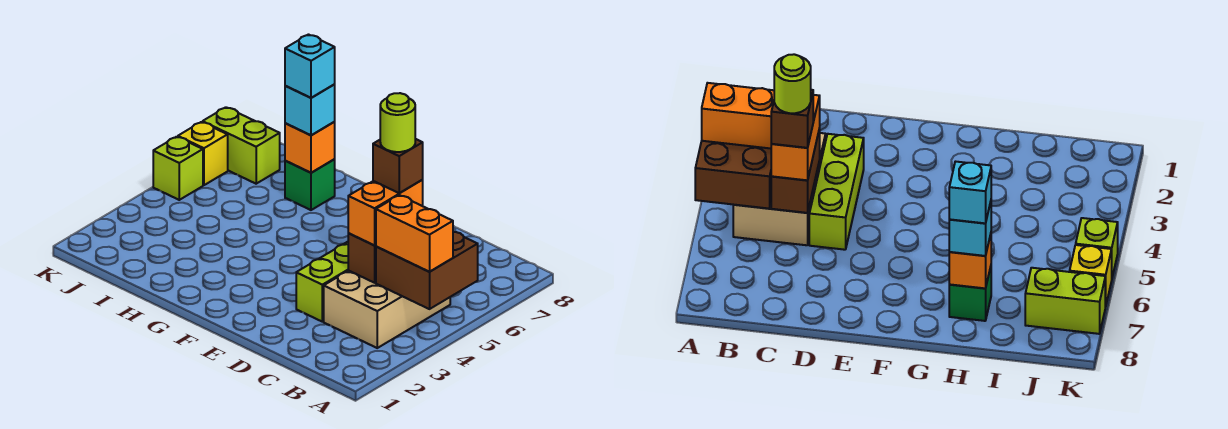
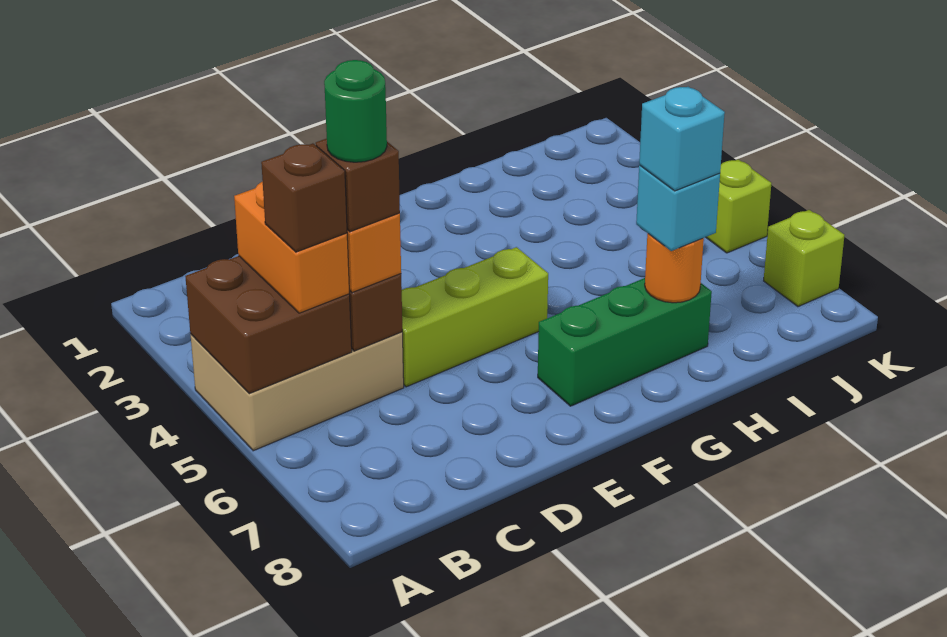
orange 1x2 brick [376,195,453,272] -> orange 1x2 brick turned to [234,182,349,313]
tan 2x3 brick [324,271,450,348] -> tan 2x3 brick turned to [190,332,404,451]
none -> brown 1x1 brick [261,143,347,252]
lime 1x1 round brick [380,93,415,152] -> green 1x1 round brick [324,60,387,162]
lime 1x3 brick [296,242,349,322] -> lime 1x3 brick turned to [402,247,548,387]
green 1x1 brick [285,160,335,210] -> green 1x3 brick [538,278,712,406]
orange 1x1 brick [285,122,335,173] -> orange 1x1 round brick [645,233,704,303]
lime 1x2 brick [203,107,280,184] -> lime 1x1 brick [764,210,844,307]
yellow 1x1 brick [178,122,228,185] -> none

